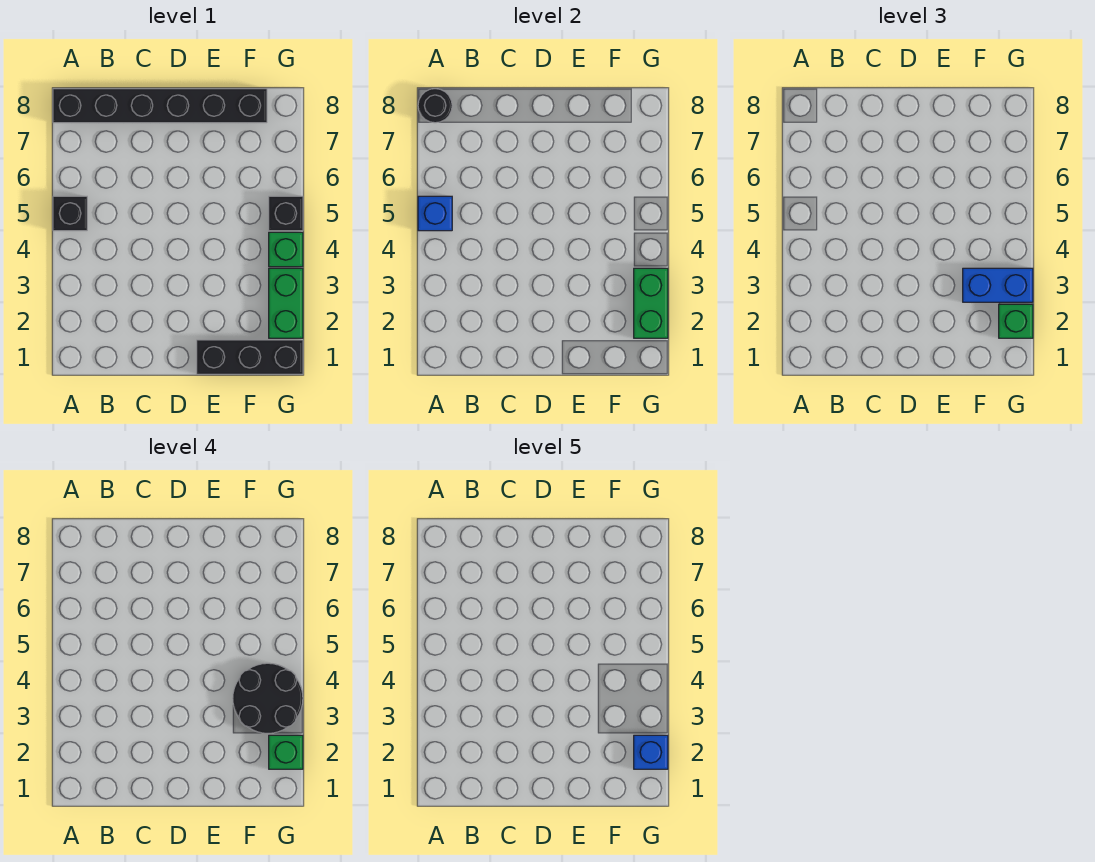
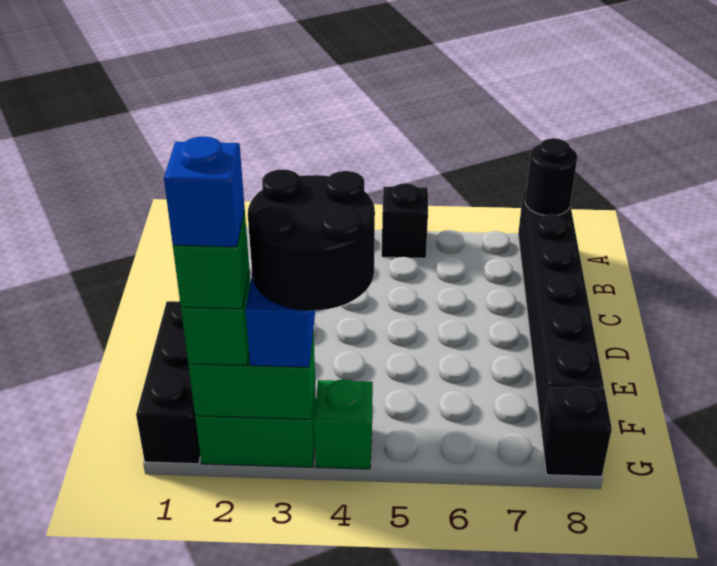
blue 1x1 brick [418,196,452,231] -> none
black 1x1 brick [269,196,303,231] -> black 1x1 brick moved to [542,386,612,477]

